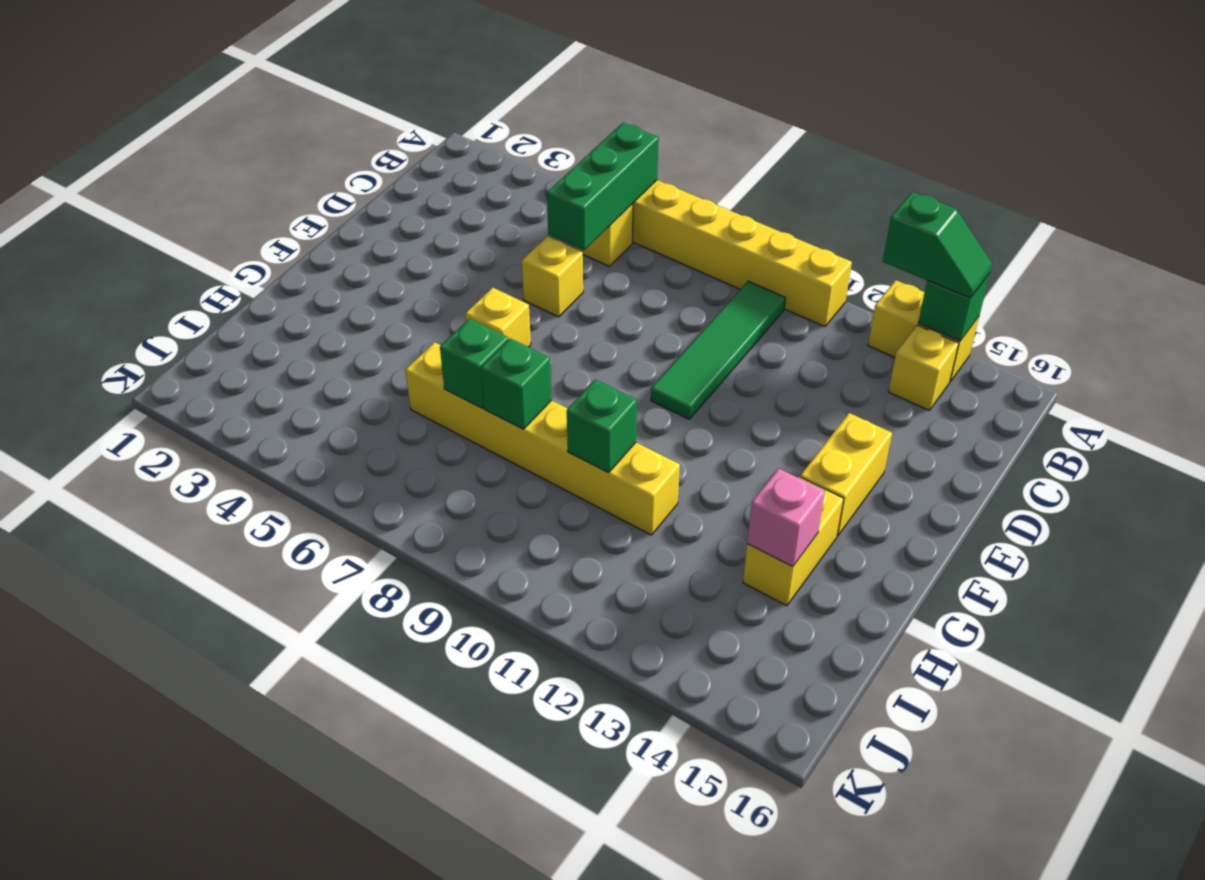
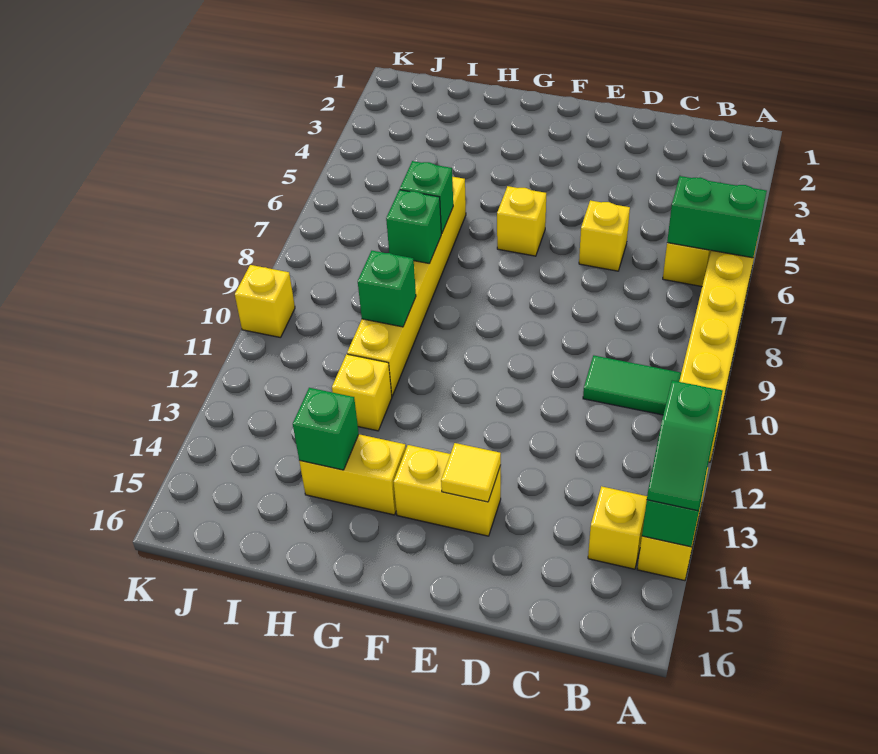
green 1x3 brick [547,123,659,250] -> green 1x2 brick [667,176,767,258]
green 1x4 tile [651,281,785,419] -> green 1x2 tile [583,355,681,415]
none -> yellow 1x1 tile [441,443,501,502]
none -> yellow 1x1 brick [332,354,392,431]
pink 1x1 brick [747,469,825,566] -> green 1x1 brick [293,388,359,470]
none -> yellow 1x1 brick [235,265,295,338]

